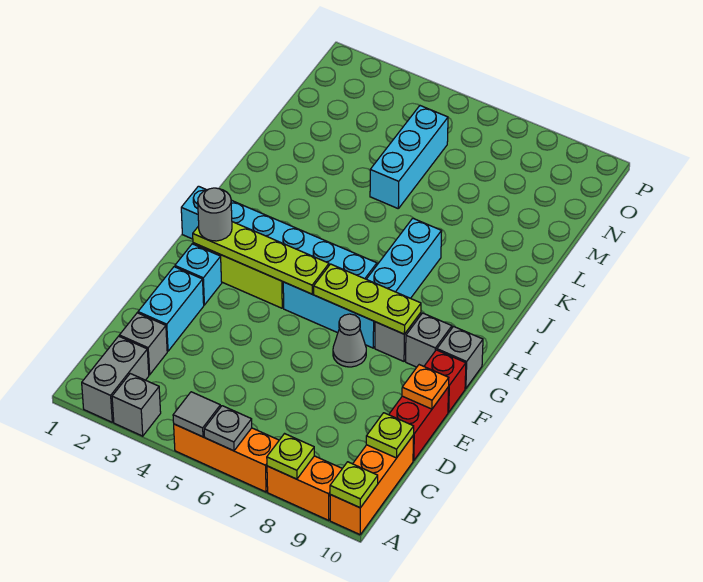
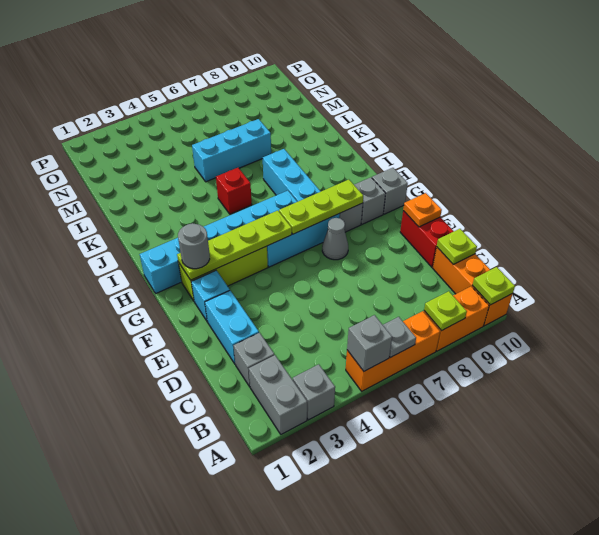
grey 1x1 tile [173,392,221,437] -> grey 1x1 brick [347,315,392,371]
red 1x1 brick [424,350,466,412] -> red 1x1 brick moved to [216,168,252,214]
cyan 1x3 brick [370,106,448,208] -> cyan 1x3 brick turned to [192,119,271,182]

